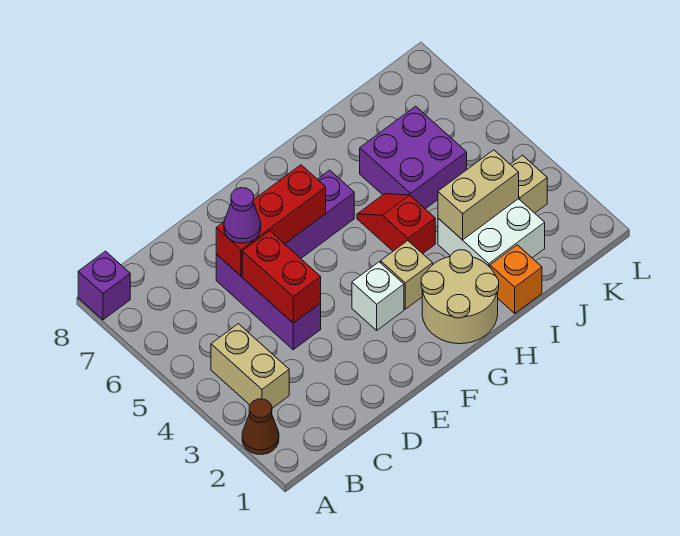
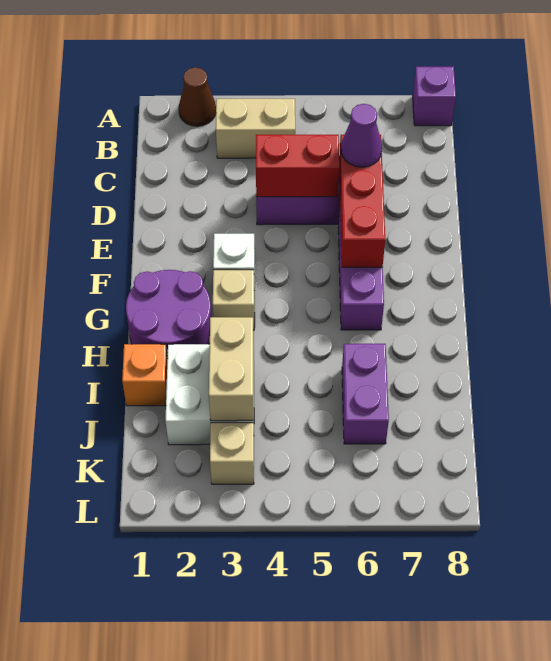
tan 2x2 round brick [421,250,499,344] -> purple 2x2 round brick [126,270,211,358]
red 1x2 slope [357,194,435,254] -> none
purple 2x2 brick [360,106,467,209] -> purple 1x2 brick [342,344,389,444]

